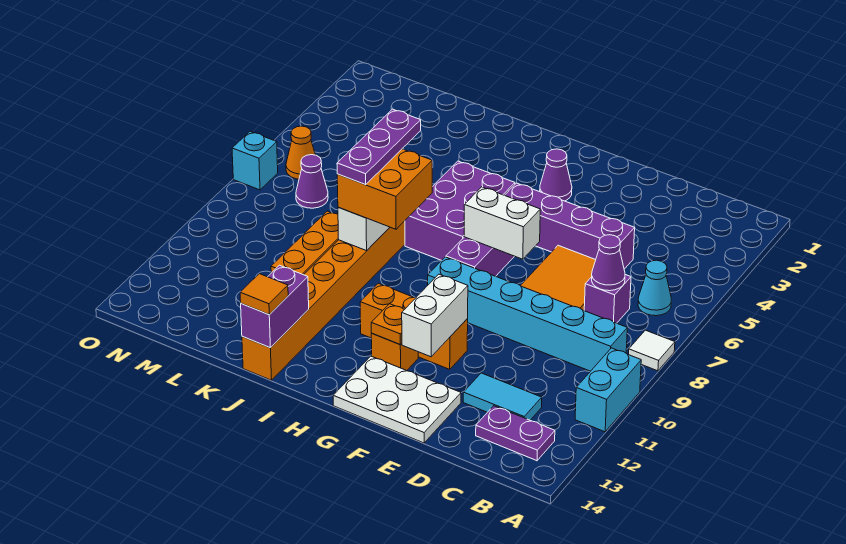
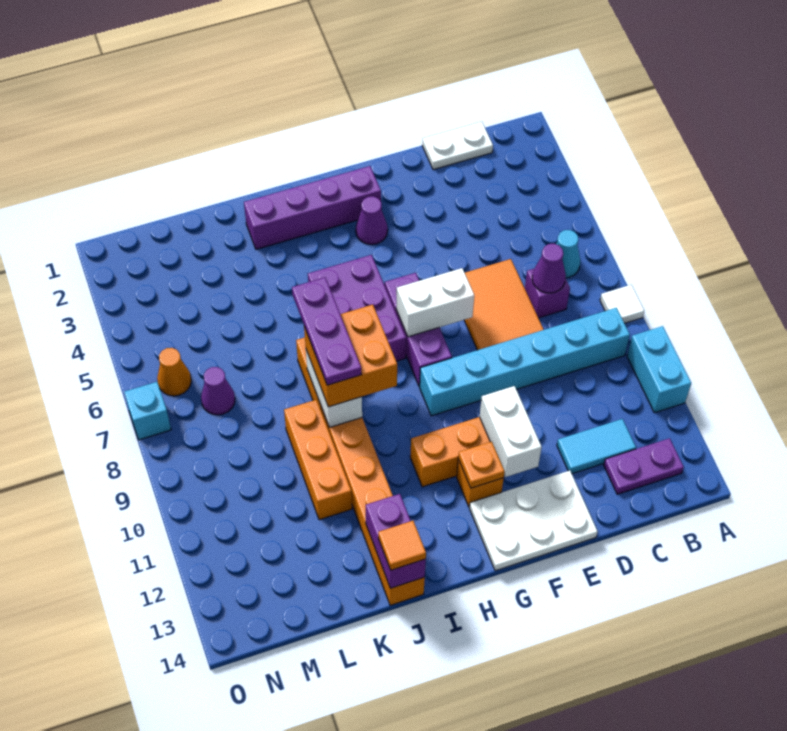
none -> white 1x2 plate [422,122,493,170]
purple 1x4 brick [505,183,635,269] -> purple 1x4 brick moved to [244,166,381,249]

